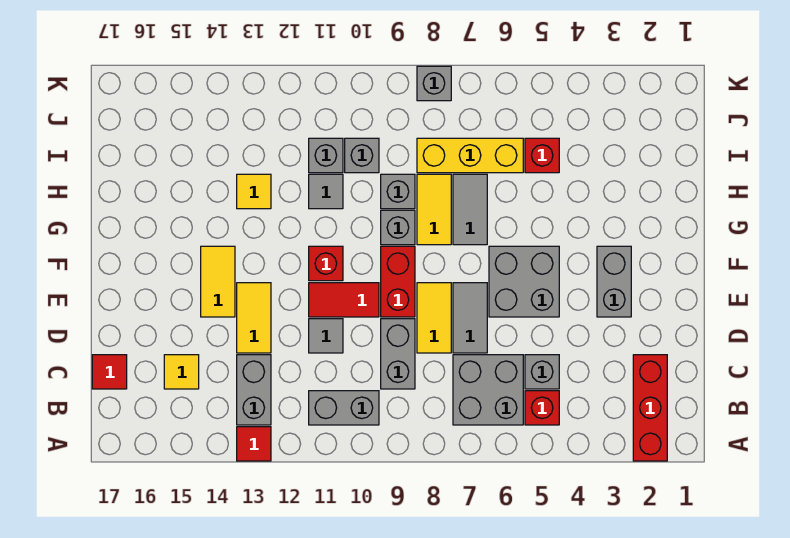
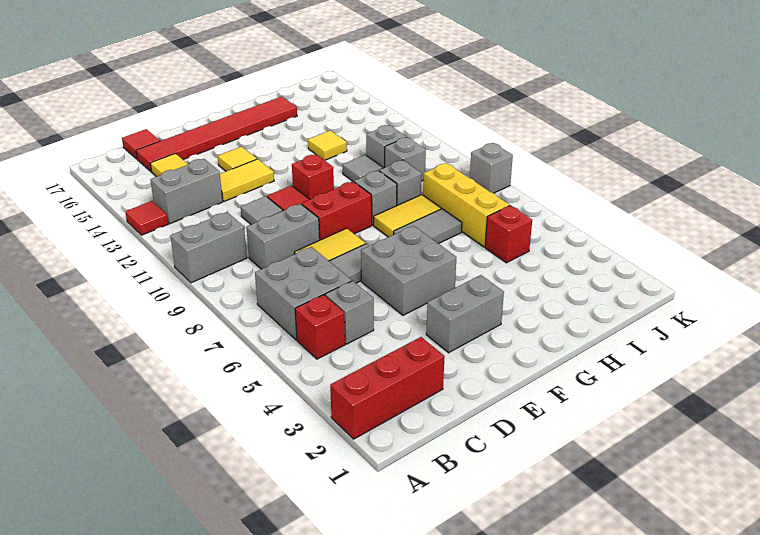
grey 1x2 brick [309,391,379,425] -> grey 1x2 brick turned to [171,212,247,283]
none -> red 1x6 tile [136,96,297,172]
yellow 1x2 tile [201,246,235,317] -> yellow 1x1 tile [218,147,257,171]

